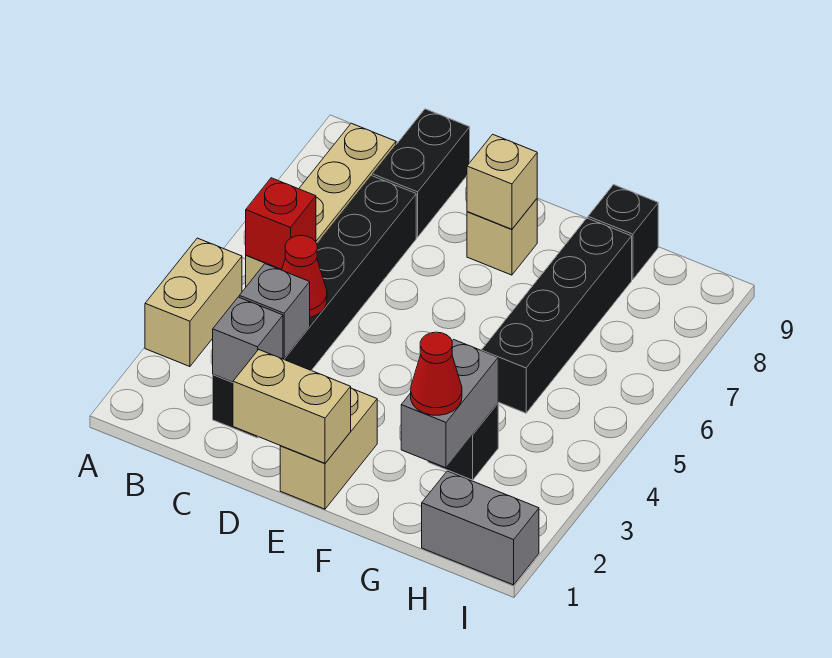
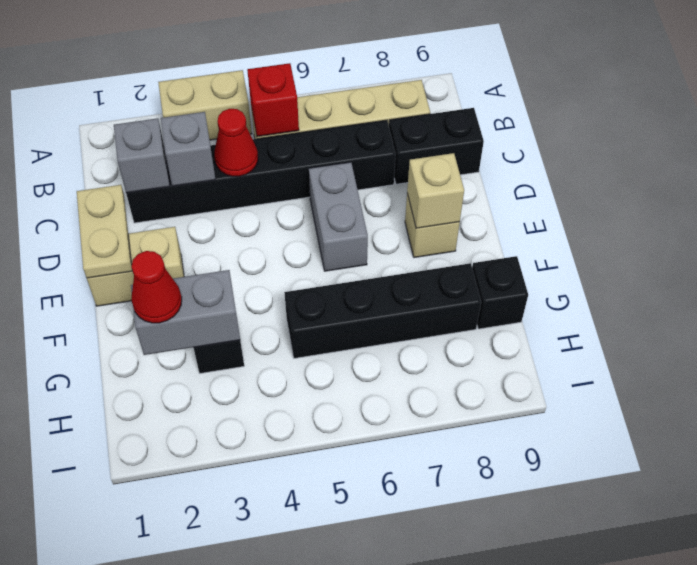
tan 1x2 brick [233,350,351,463] -> tan 1x2 plate [77,185,132,278]
grey 1x2 brick [422,471,539,585] -> grey 1x2 brick moved to [309,162,368,271]

